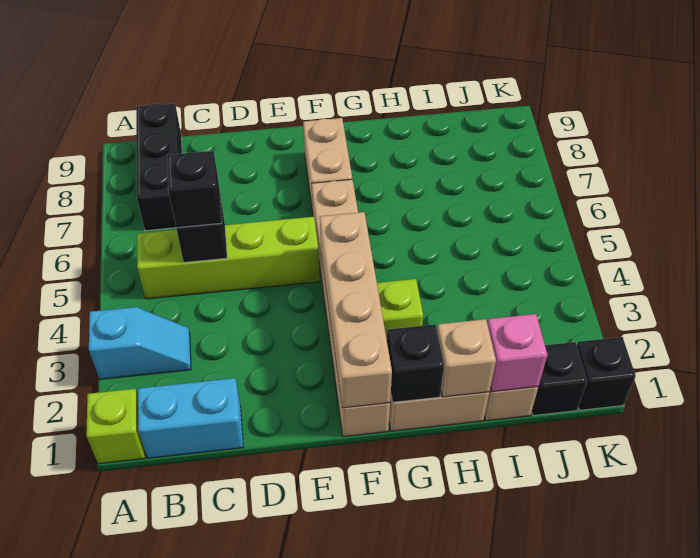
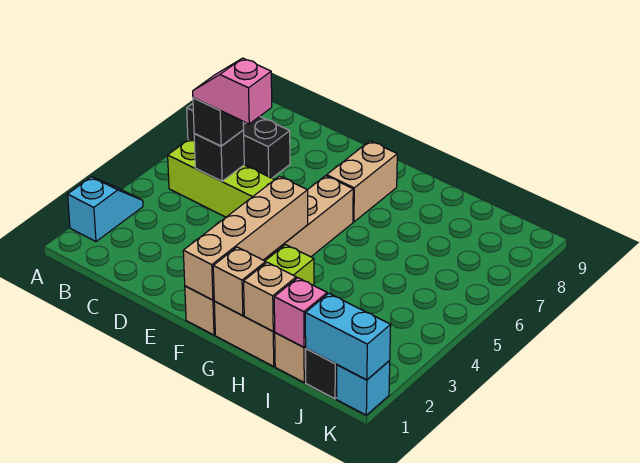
lime 1x1 brick [86,389,145,464] -> none
cyan 1x2 slope [89,307,191,379] -> cyan 1x2 slope turned to [68,177,143,241]
cyan 1x2 brick [138,378,243,458] -> cyan 1x2 brick moved to [305,293,391,380]
black 1x3 brick [136,103,182,231] -> black 1x3 brick turned to [187,104,290,178]
none -> pink 1x2 slope [193,58,272,124]
black 1x1 brick [387,324,444,402] -> tan 1x1 brick [213,247,266,316]
black 1x1 brick [577,337,636,410] -> cyan 1x1 brick [337,361,390,415]

